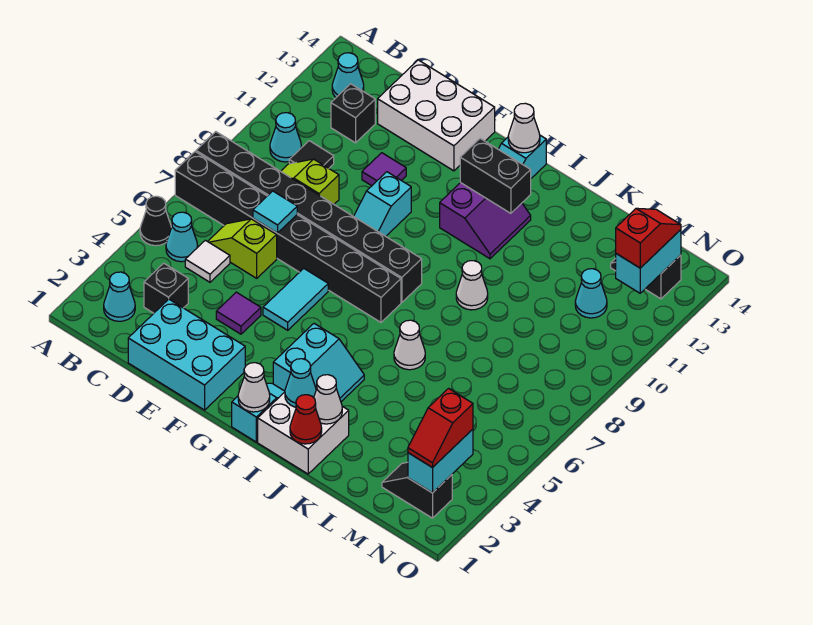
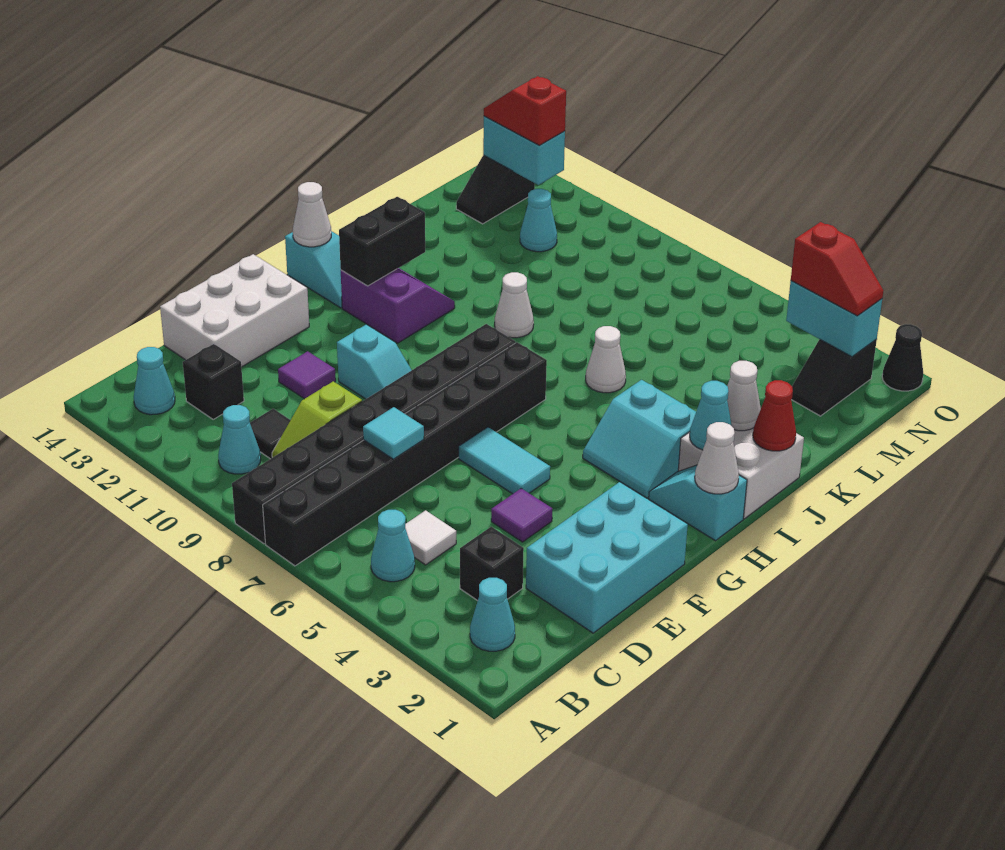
black 1x1 cone [140,196,171,246] -> black 1x1 cone moved to [882,324,923,391]
lime 1x2 slope [208,219,277,278] -> none
cyan 2x2 slope [273,324,364,402] -> cyan 2x2 slope turned to [583,380,696,498]

